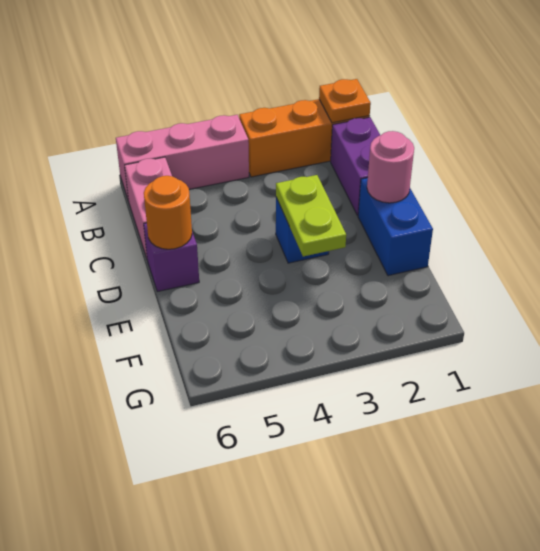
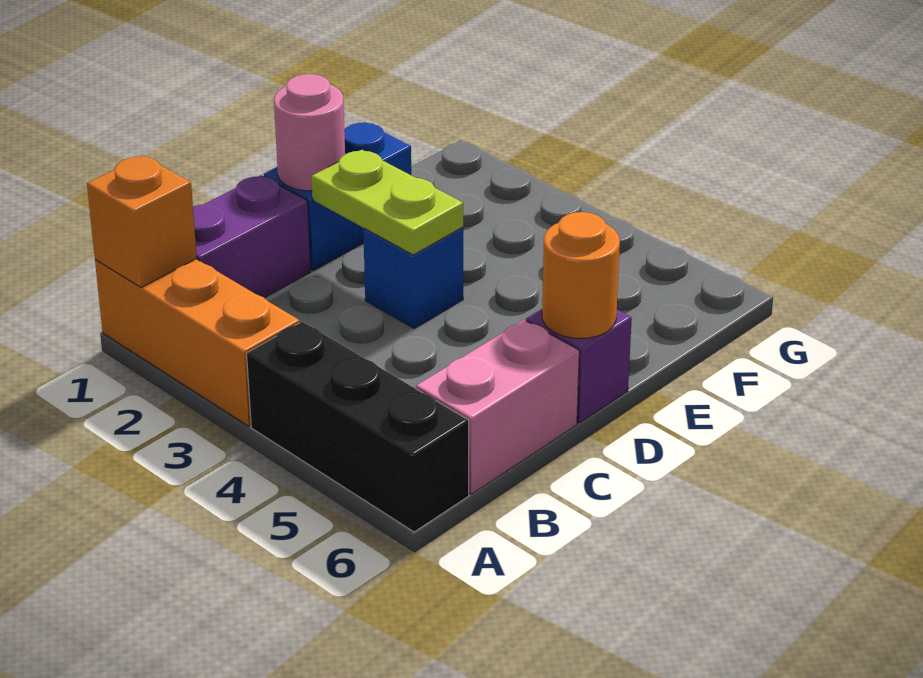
orange 1x1 plate [319,79,371,123] -> orange 1x1 brick [87,156,197,288]
pink 1x3 brick [116,115,249,201] -> black 1x3 brick [247,322,469,532]
lime 1x2 plate [276,175,346,256] -> lime 1x2 plate turned to [312,150,463,255]

